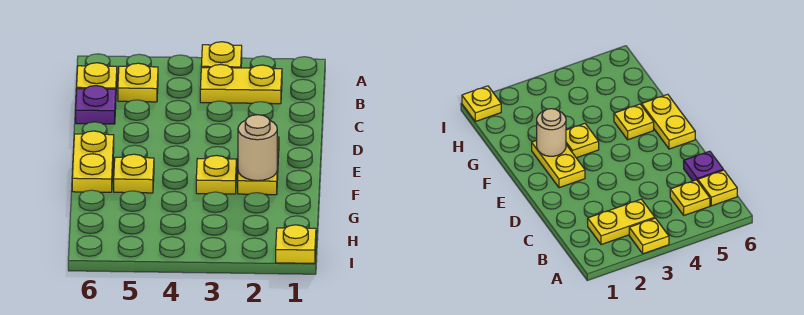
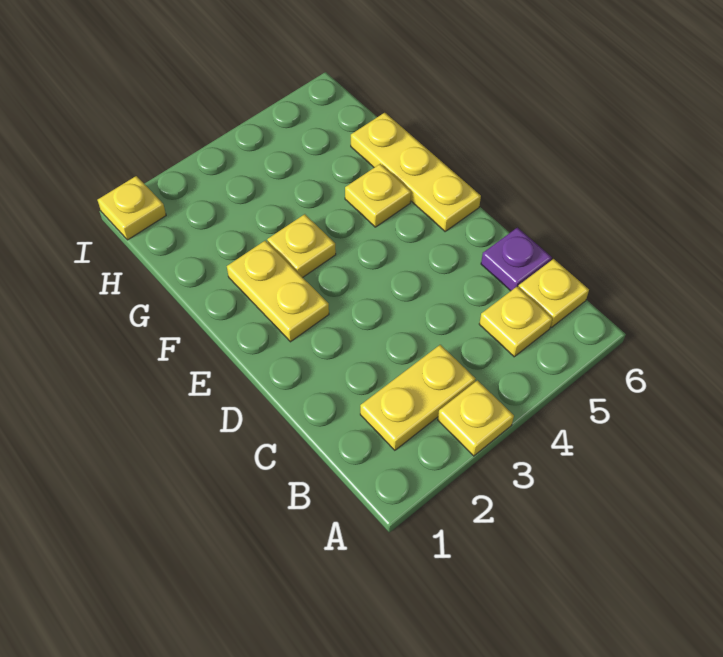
yellow 1x2 plate [72,131,114,192] -> yellow 1x3 plate [351,113,481,231]
tan 1x1 round brick [238,115,277,181] -> none

